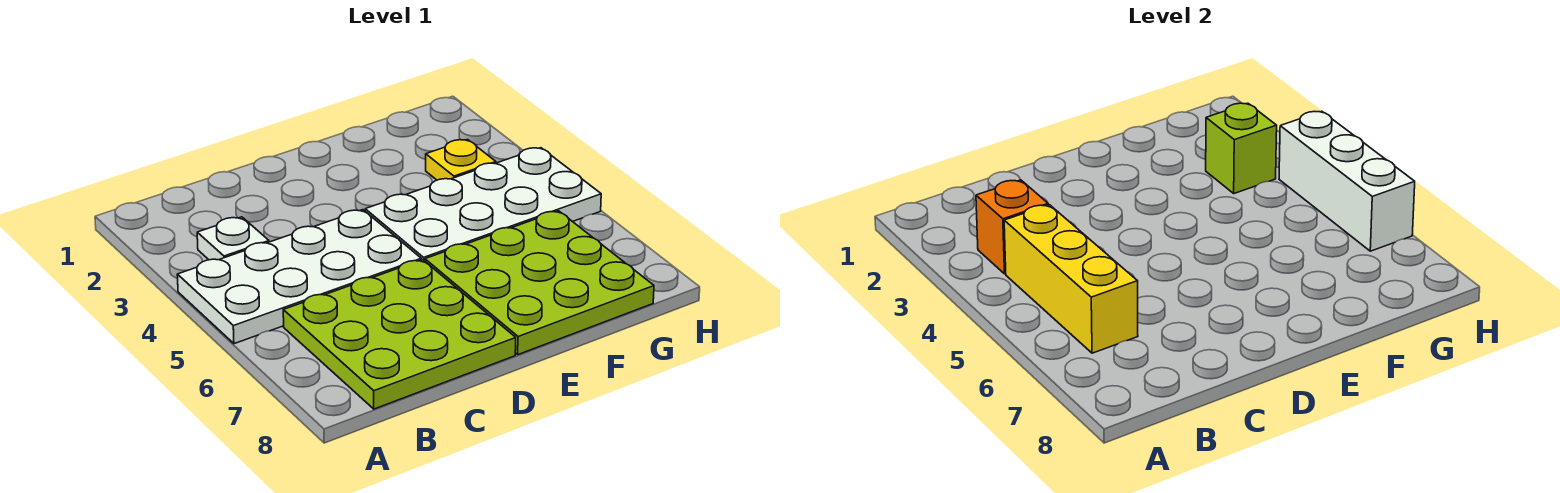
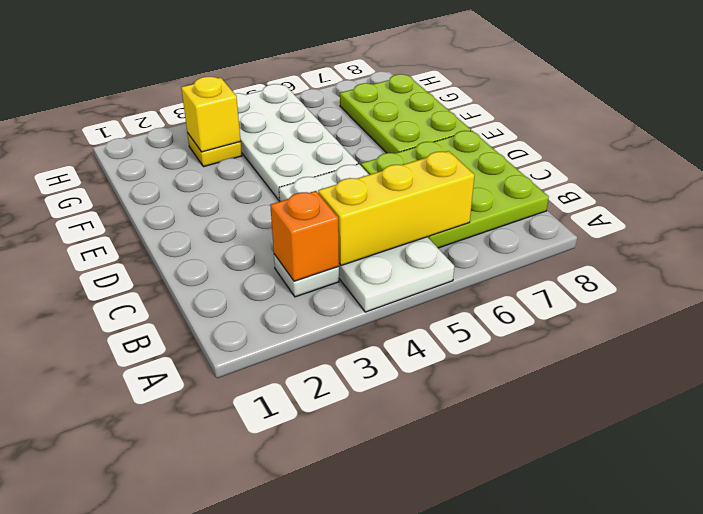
lime 3x3 plate [425,211,654,355] -> lime 2x3 plate [340,74,471,153]
lime 1x1 brick [1206,103,1277,193] -> yellow 1x1 brick [181,77,241,152]
white 1x3 brick [1279,111,1415,251] -> none

